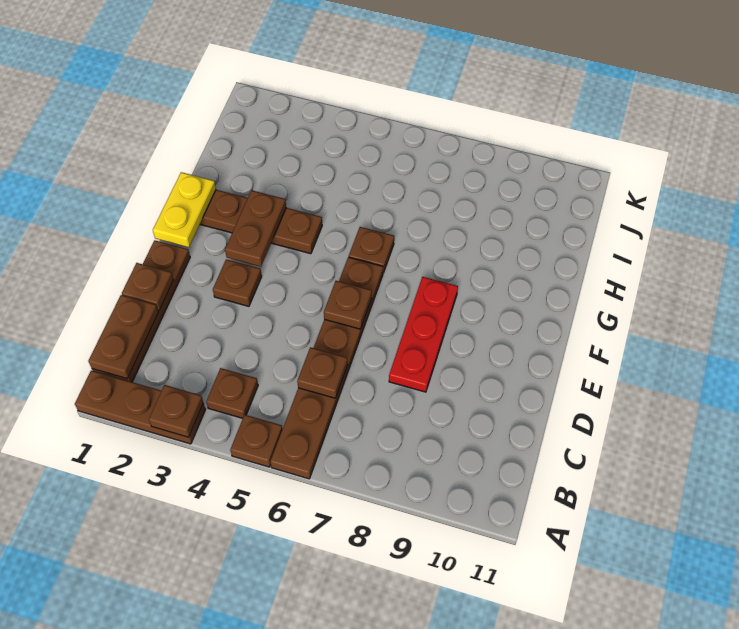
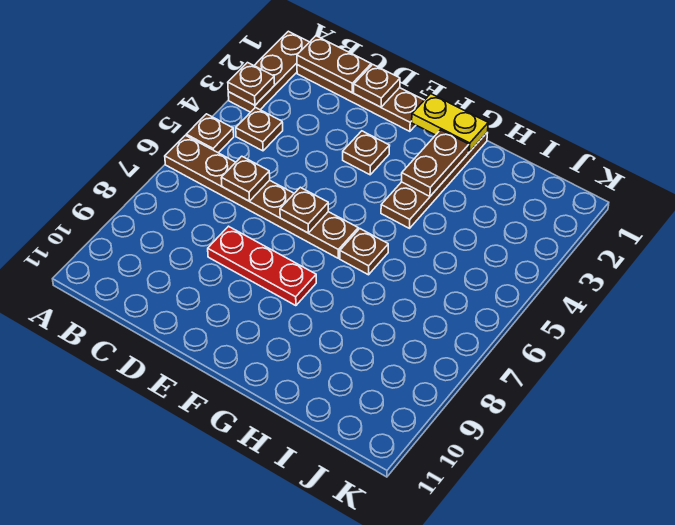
brown 1x2 plate [225,190,286,267] -> brown 1x2 plate turned to [401,130,469,196]

